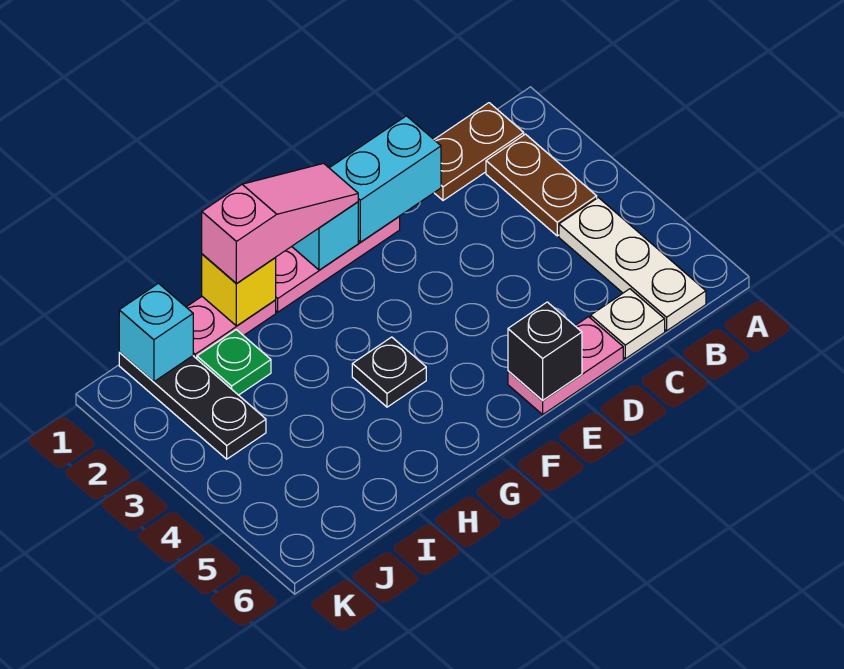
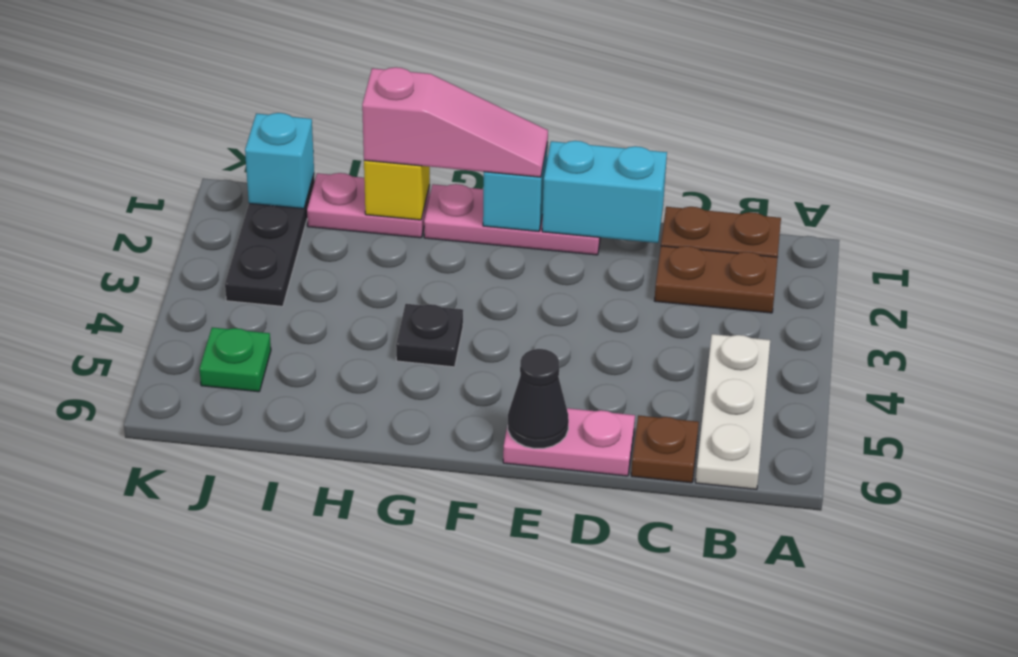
brown 1x2 plate [486,134,597,236] -> brown 1x2 plate turned to [655,246,778,313]
white 1x1 plate [591,289,665,359] -> brown 1x1 plate [631,415,699,483]
black 1x1 brick [508,302,582,401] -> black 1x1 cone [508,349,569,449]
green 1x1 plate [197,330,271,395] -> green 1x1 plate moved to [200,327,271,392]

